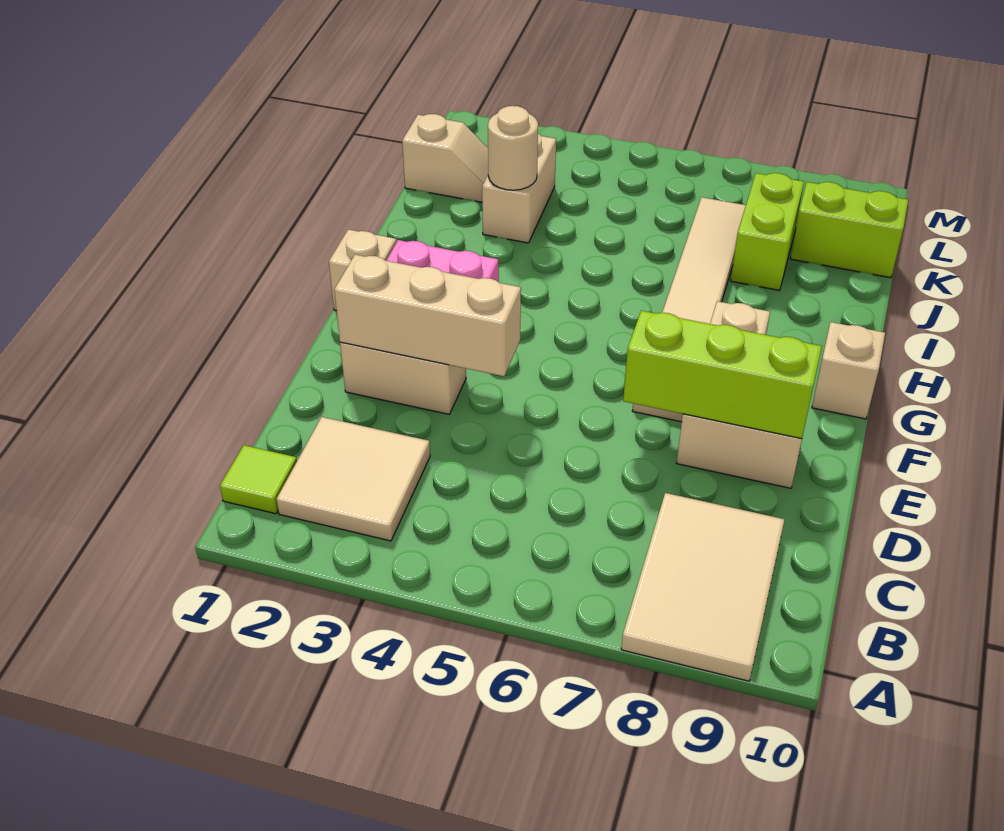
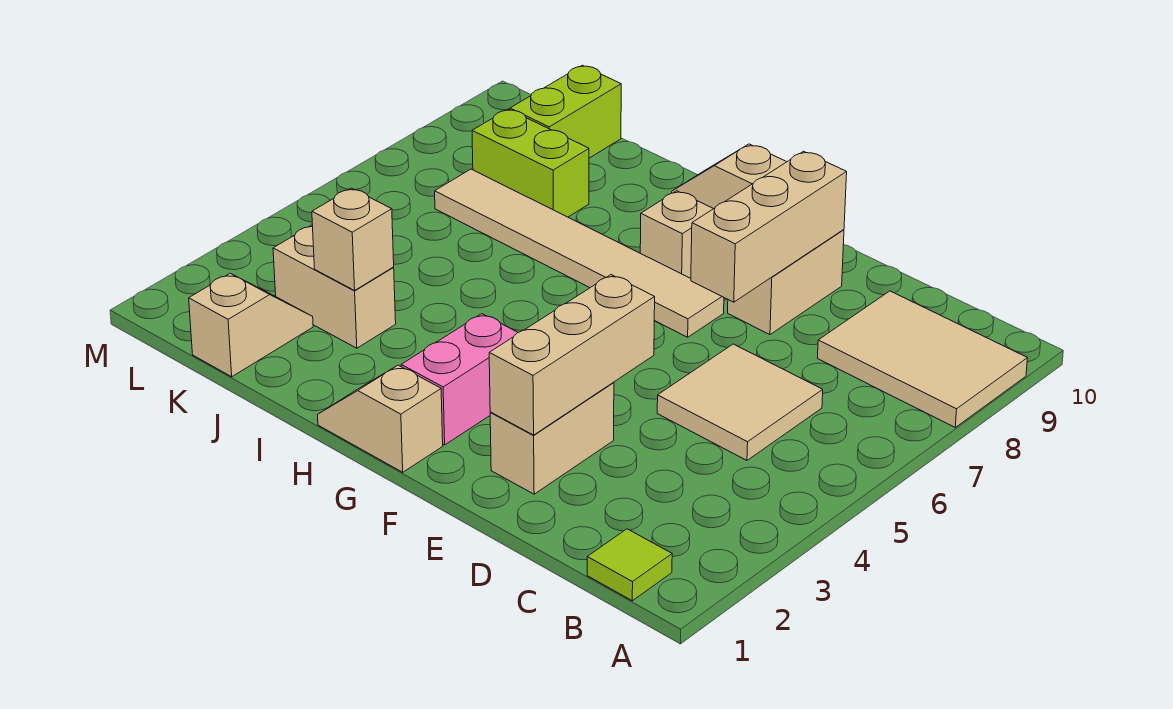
tan 2x2 tile [277,417,430,541] -> tan 2x2 tile moved to [657,344,823,460]
lime 1x3 brick [623,311,822,439] -> tan 1x3 brick [691,151,847,302]
tan 1x1 round brick [488,106,538,190] -> tan 1x1 brick [312,188,394,290]

